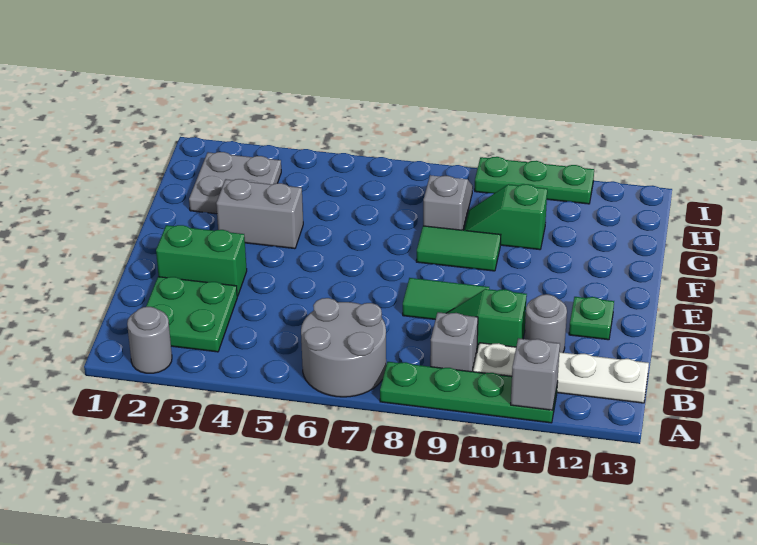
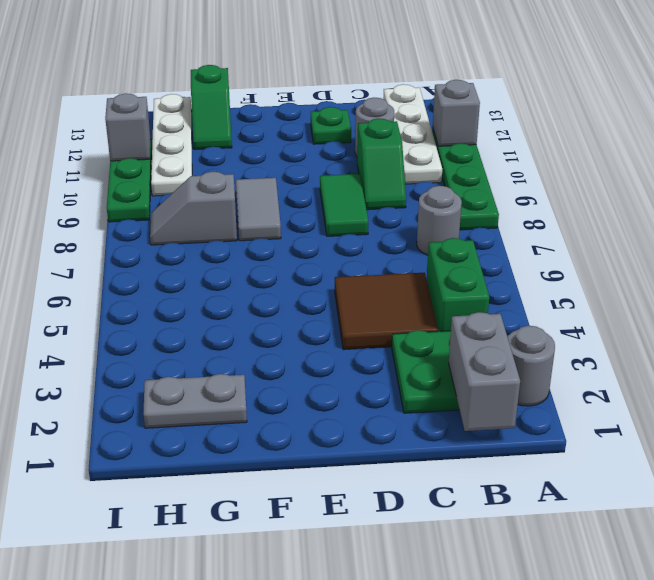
grey 2x2 round brick [301,298,386,397] -> grey 1x1 round brick [417,186,462,255]
grey 1x1 brick [430,312,478,372] -> grey 1x1 brick moved to [105,93,151,161]
none -> brown 2x2 tile [335,273,438,350]
green 1x2 brick [156,225,247,296] -> green 1x2 brick moved to [427,238,489,331]
grey 1x2 brick [216,179,303,249] -> grey 1x2 brick moved to [449,312,520,431]
green 1x2 tile [416,226,501,271] -> grey 1x2 tile [236,178,281,241]
grey 2x2 plate [189,152,281,214] -> grey 1x2 plate [144,374,247,428]
green 1x2 slope [464,184,547,250] -> green 1x2 slope moved to [191,65,232,150]
none -> white 1x4 plate [151,94,192,196]

